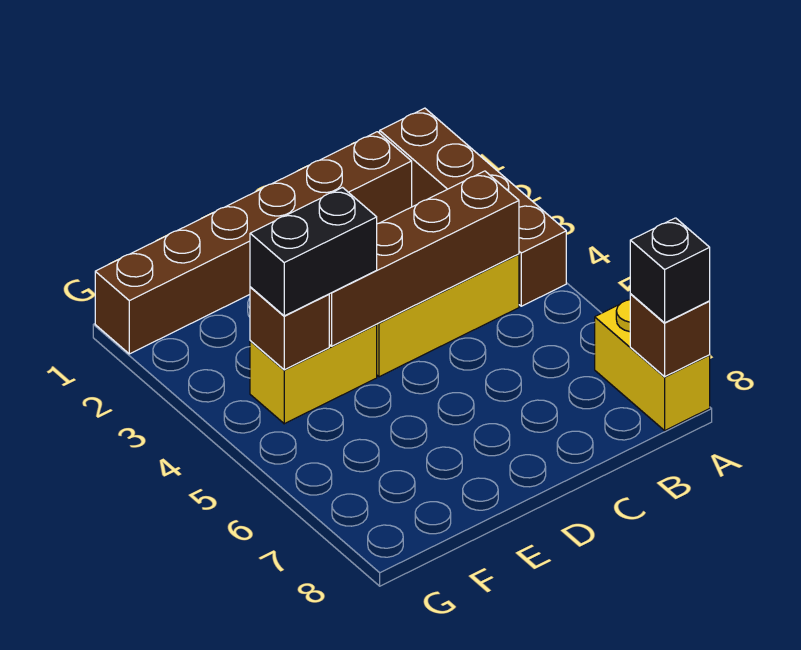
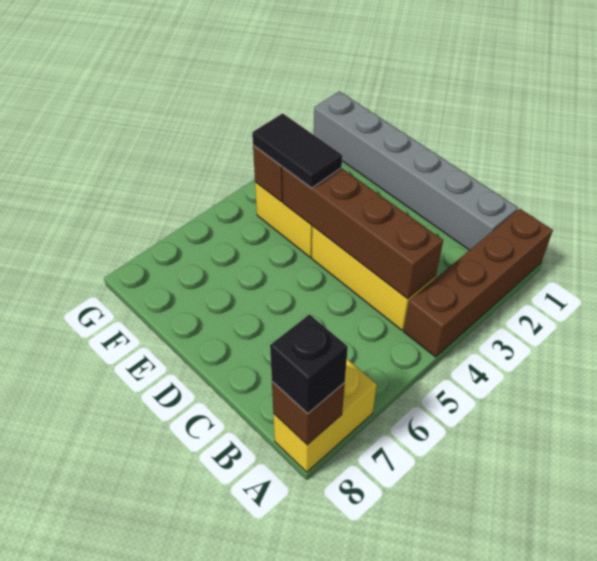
brown 1x6 brick [95,132,412,354] -> grey 1x6 brick [314,91,518,250]
black 1x2 brick [250,188,377,316] -> black 1x2 tile [252,113,342,188]

